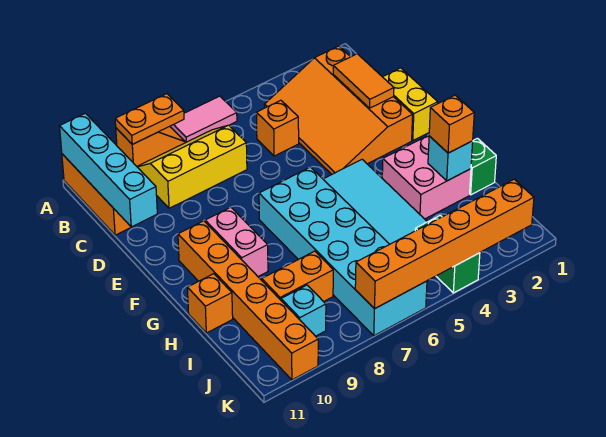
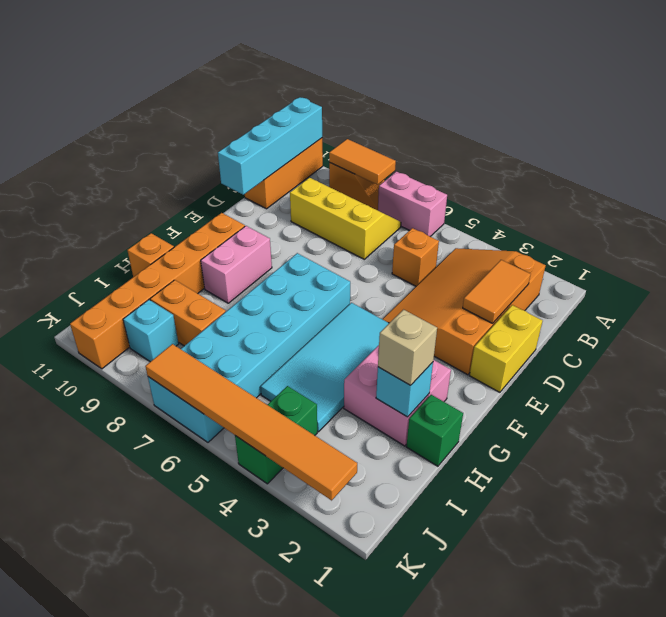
pink 1x2 tile [170,96,237,143] -> pink 1x2 brick [378,172,447,236]
orange 1x2 plate [115,94,184,144] -> orange 1x2 tile [329,139,396,185]
orange 1x1 brick [429,95,474,153] -> tan 1x1 brick [378,310,437,385]
orange 1x6 brick [355,179,534,309] -> orange 1x6 tile [145,344,357,500]

